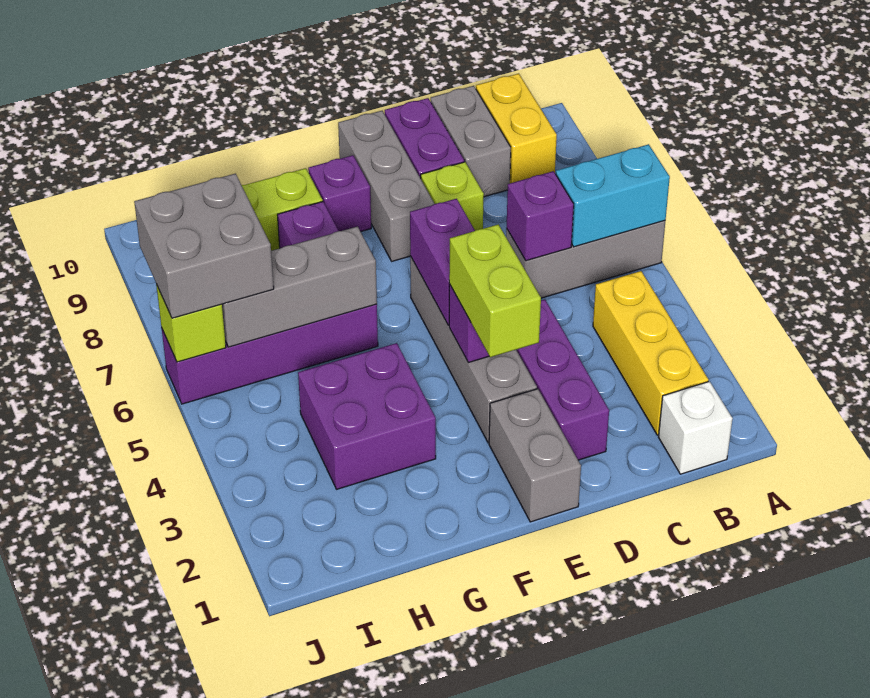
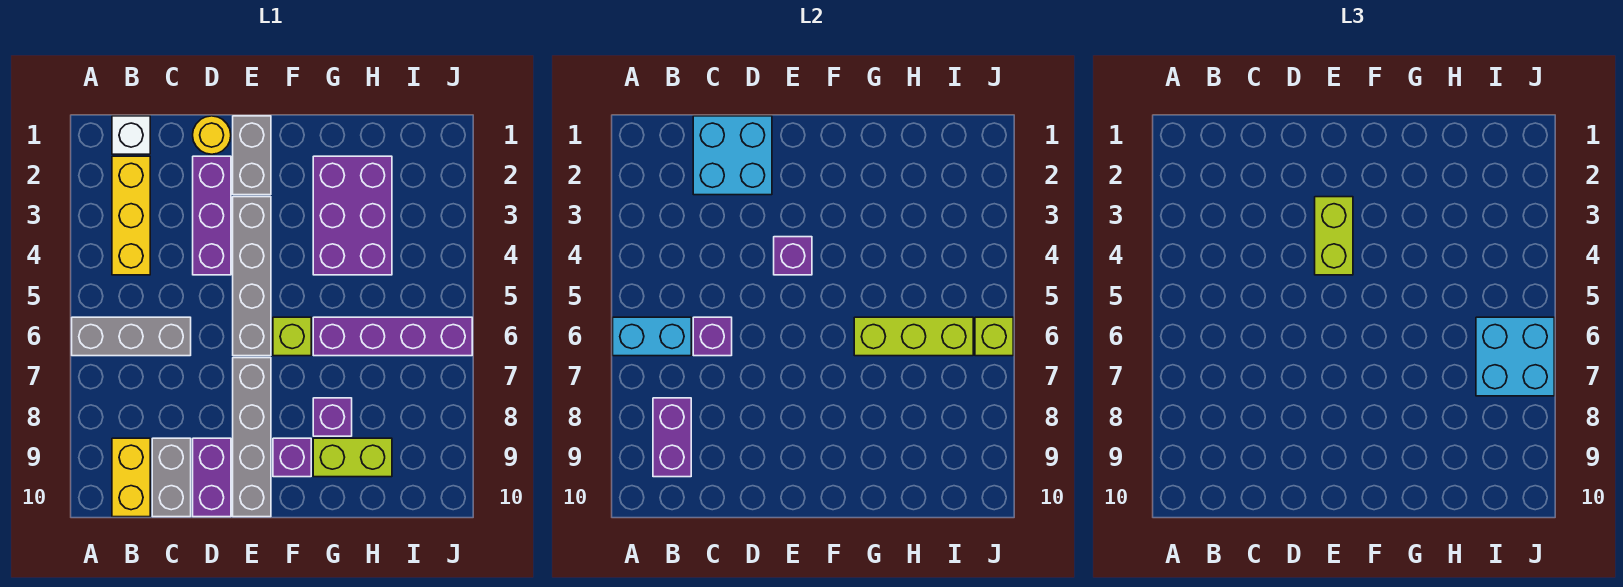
none -> cyan 2x2 brick [693,116,772,195]
none -> yellow 1x1 round brick [193,116,231,154]
lime 1x1 brick [421,162,484,230] -> lime 1x1 brick moved to [273,317,311,356]
purple 1x2 brick [410,199,475,325] -> purple 1x2 brick moved to [653,398,691,477]
grey 1x3 brick [338,111,434,261] -> grey 1x4 brick [233,358,271,517]
purple 2x2 brick [298,343,436,489] -> purple 2x3 brick [313,156,392,275]
grey 1x3 brick [222,227,377,347] -> lime 1x3 brick [854,317,973,356]
grey 2x2 brick [134,174,274,318] -> cyan 2x2 brick [1476,317,1554,396]

